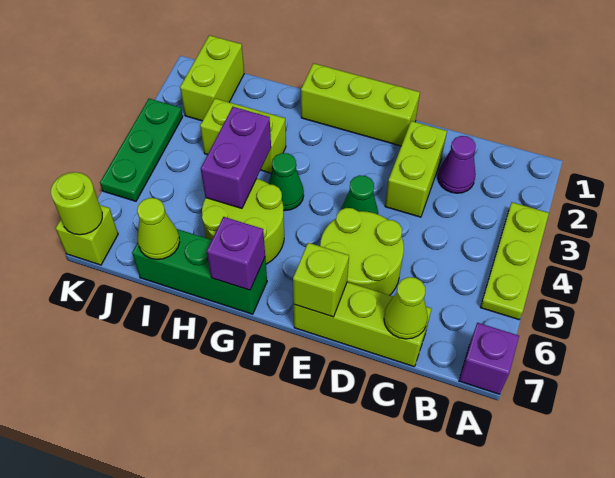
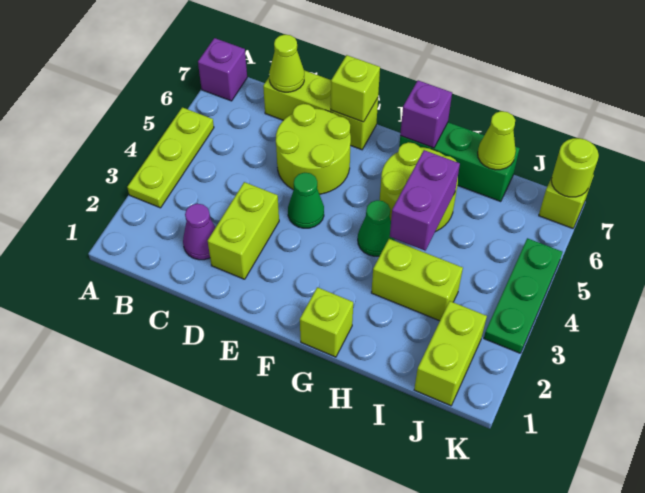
lime 1x3 brick [301,63,420,146] -> lime 1x1 brick [300,287,353,357]

